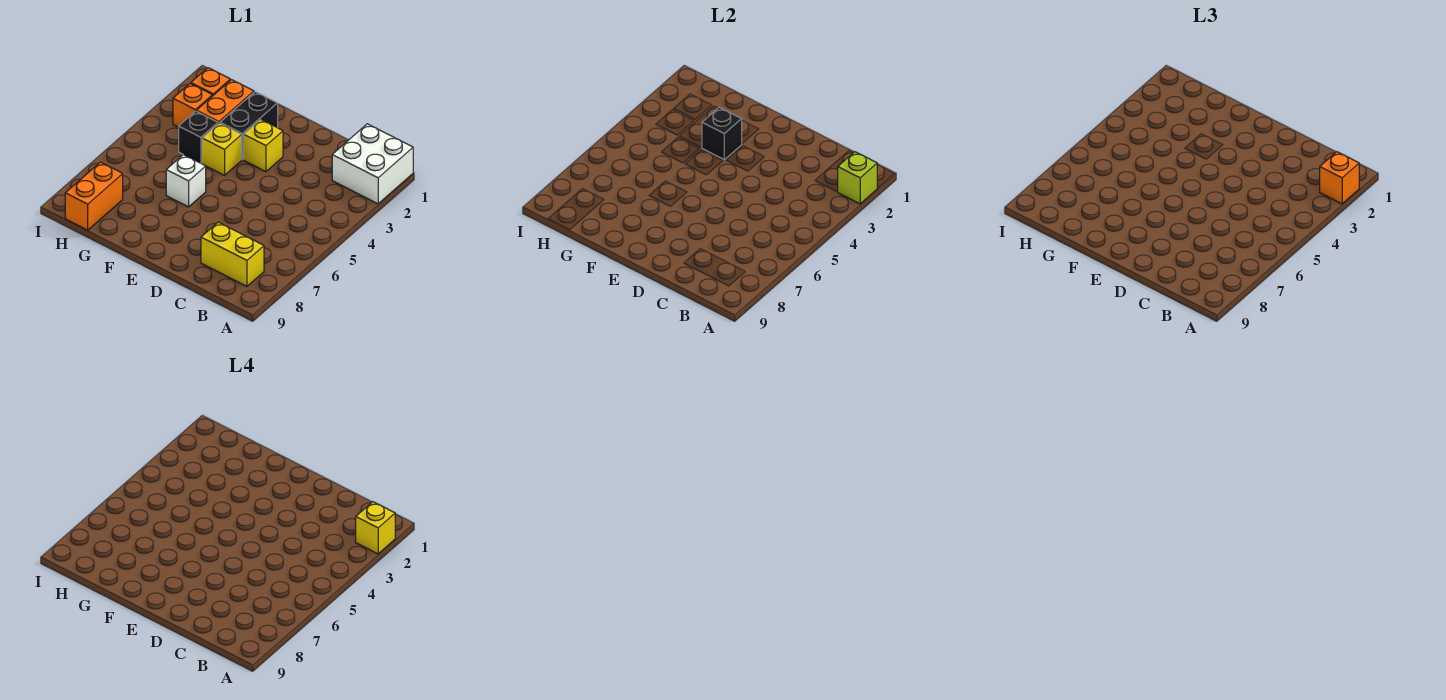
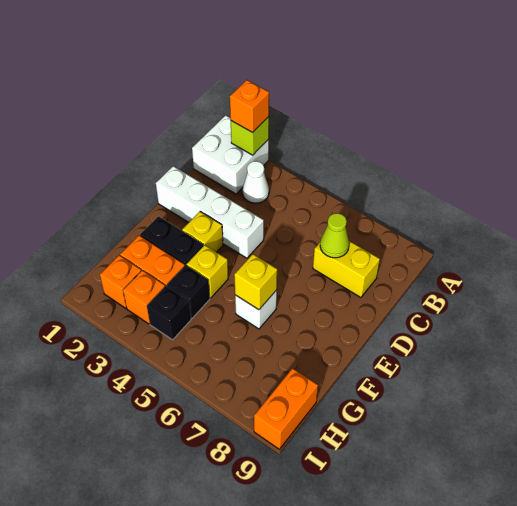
yellow 1x1 brick [356,502,395,554] -> yellow 1x1 brick moved to [234,254,277,310]
none -> white 1x1 cone [242,161,269,203]
yellow 1x2 brick [201,222,264,286] -> yellow 1x2 brick turned to [313,241,380,297]
none -> lime 1x1 cone [320,213,349,258]
none -> white 1x4 brick [156,166,264,258]
black 1x1 brick [702,107,742,160] -> black 1x1 brick moved to [147,286,191,340]
orange 1x2 brick [65,162,123,230] -> orange 1x2 brick turned to [254,368,318,449]

